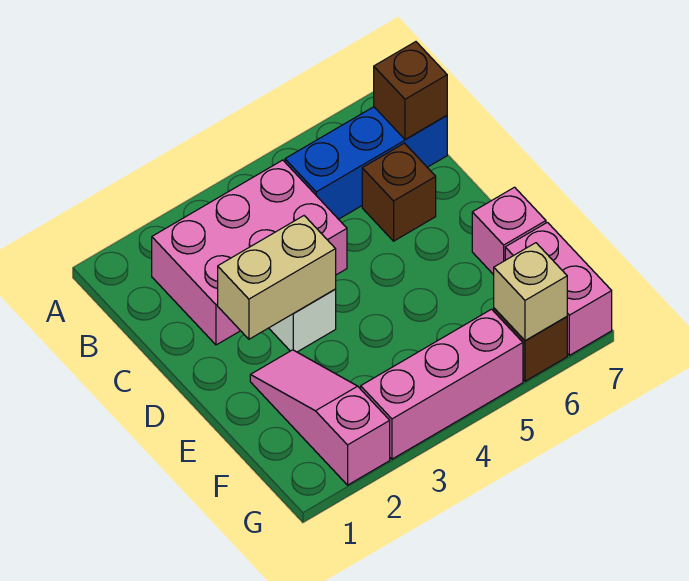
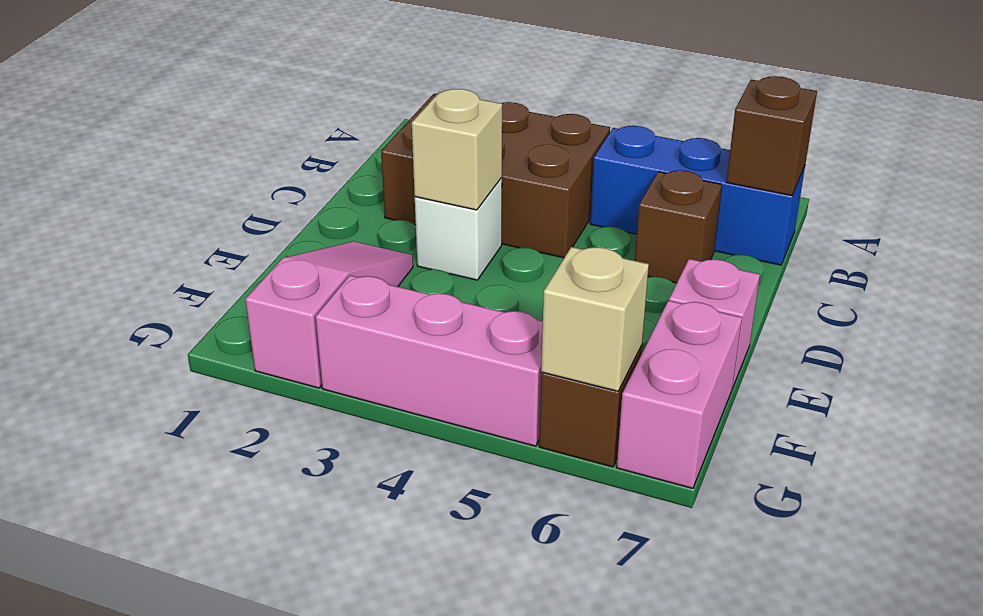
pink 2x3 brick [152,160,347,345] -> brown 2x3 brick [381,93,610,258]
tan 1x2 brick [218,216,336,339] -> tan 1x1 brick [412,89,502,210]

